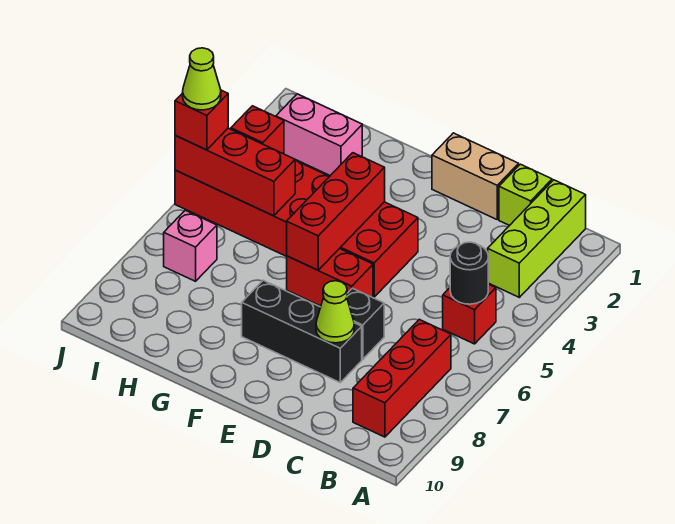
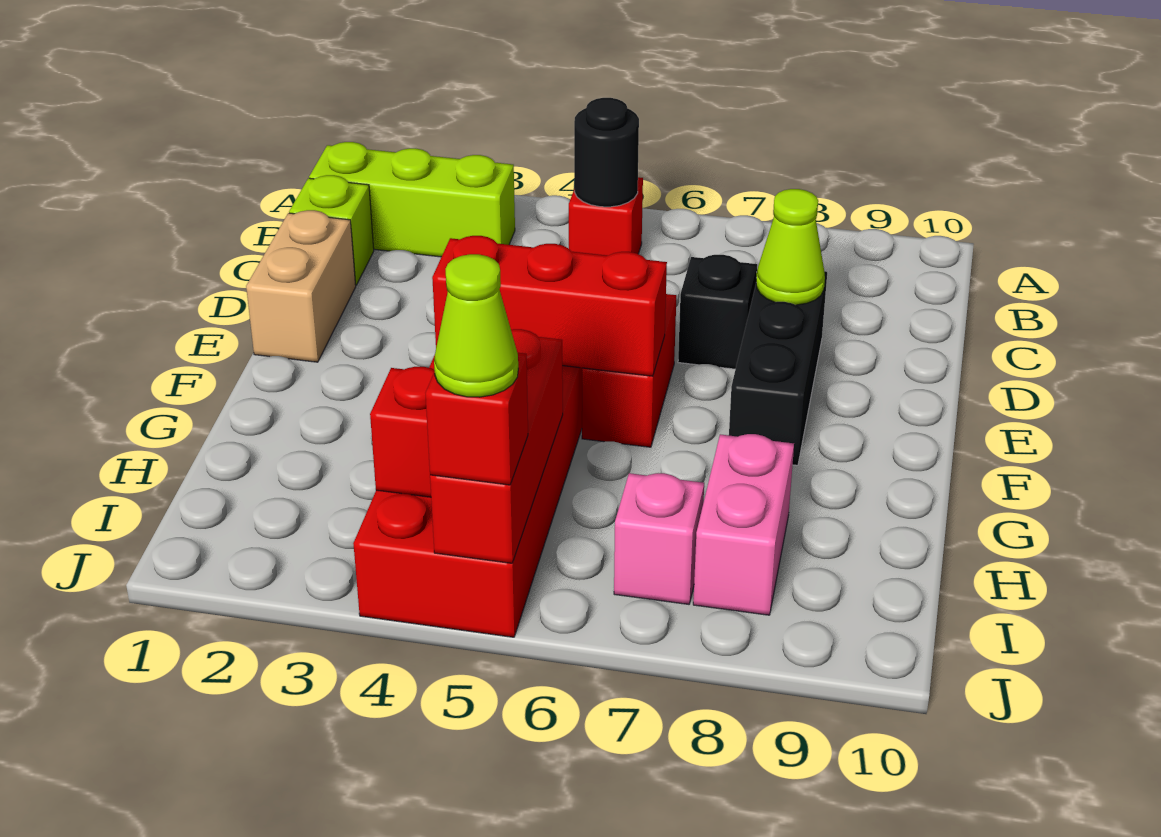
red 1x3 brick [353,319,451,437] -> none
pink 1x2 brick [276,94,362,175] -> pink 1x2 brick moved to [693,434,794,615]

